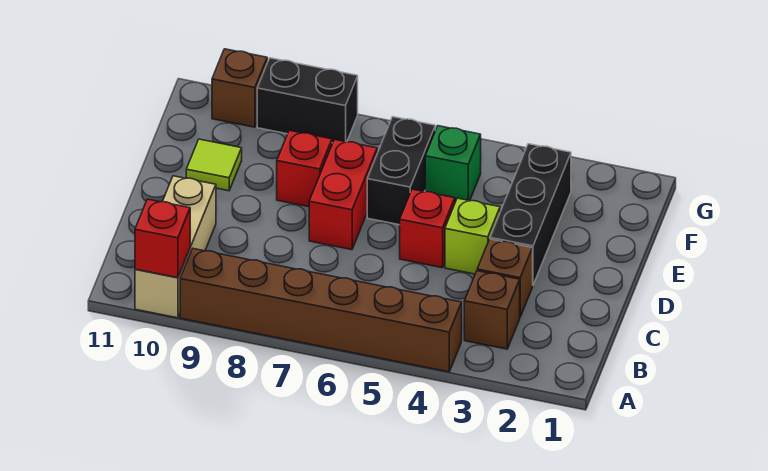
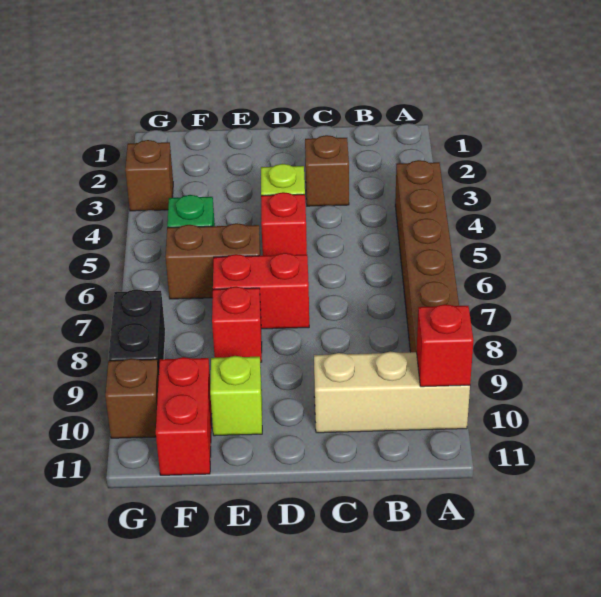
brown 1x1 brick [464,271,520,349] -> brown 1x1 brick moved to [125,140,173,211]
black 1x3 brick [490,144,571,285] -> none
black 1x2 brick [367,117,435,225] -> brown 1x2 brick [166,223,260,299]
lime 1x1 tile [186,139,242,191] -> lime 1x1 brick [210,356,262,436]
none -> red 1x2 brick [156,357,212,475]

